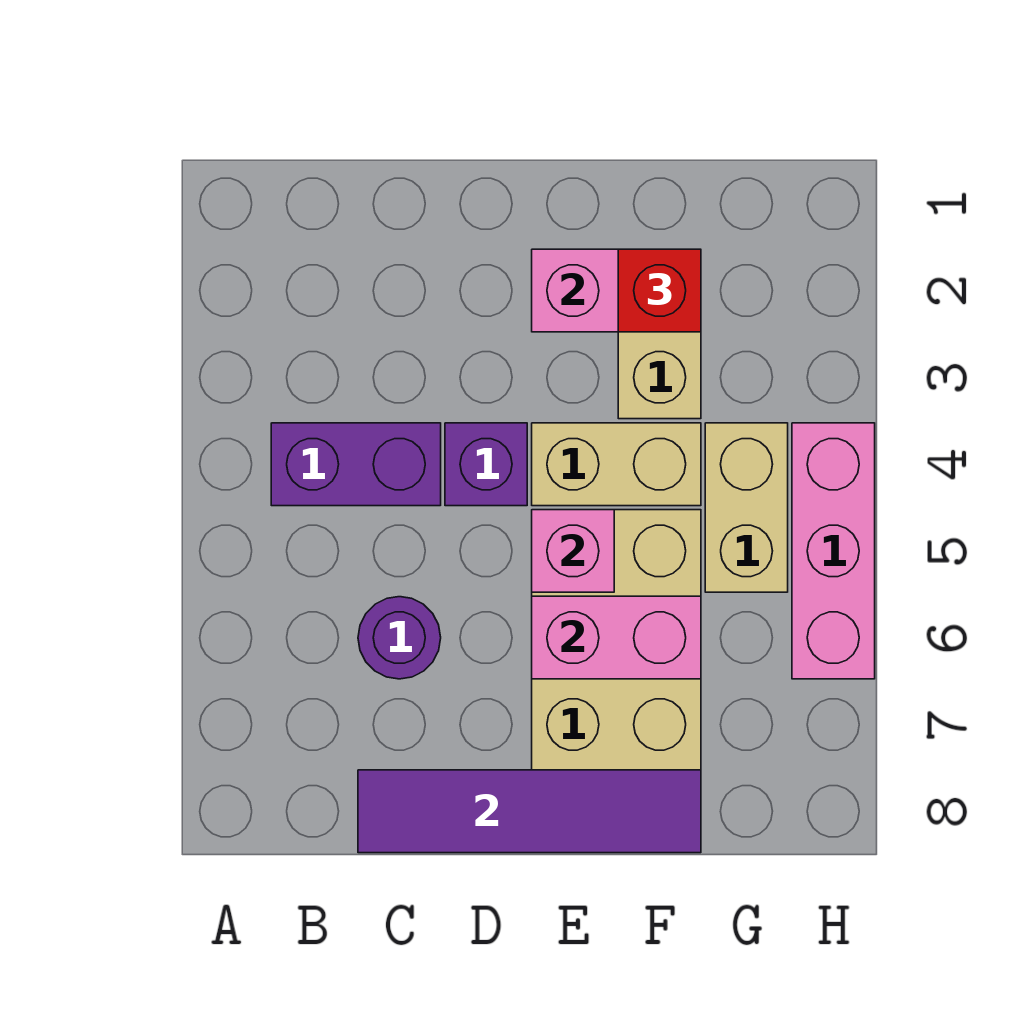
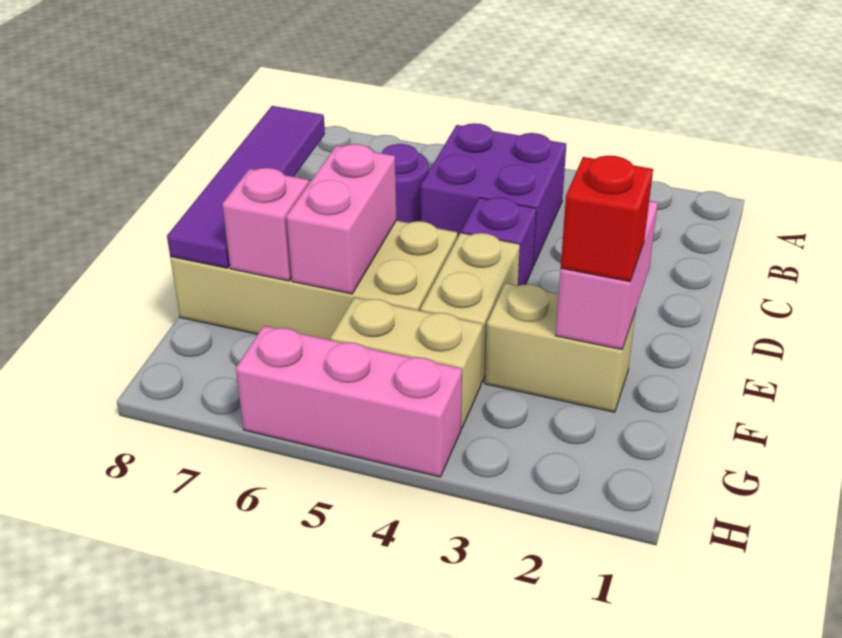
purple 1x2 brick [271,423,441,506] -> purple 2x2 brick [421,123,566,266]
pink 1x1 brick [532,510,614,592] -> pink 1x1 brick moved to [222,168,309,281]

